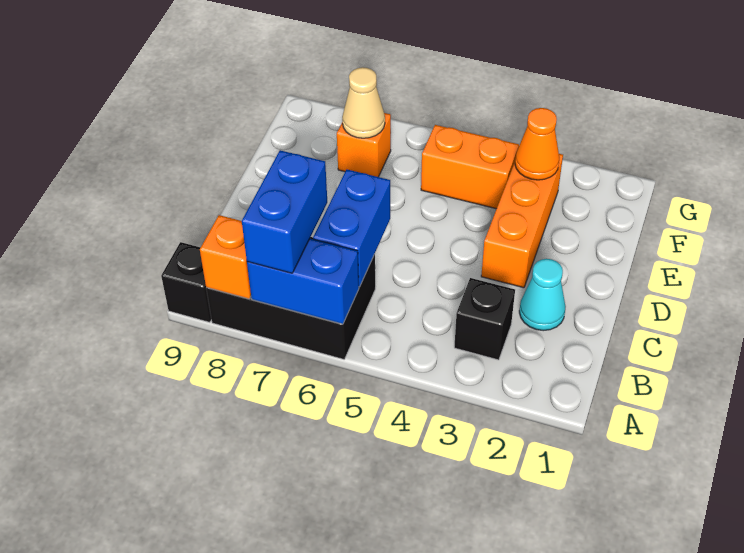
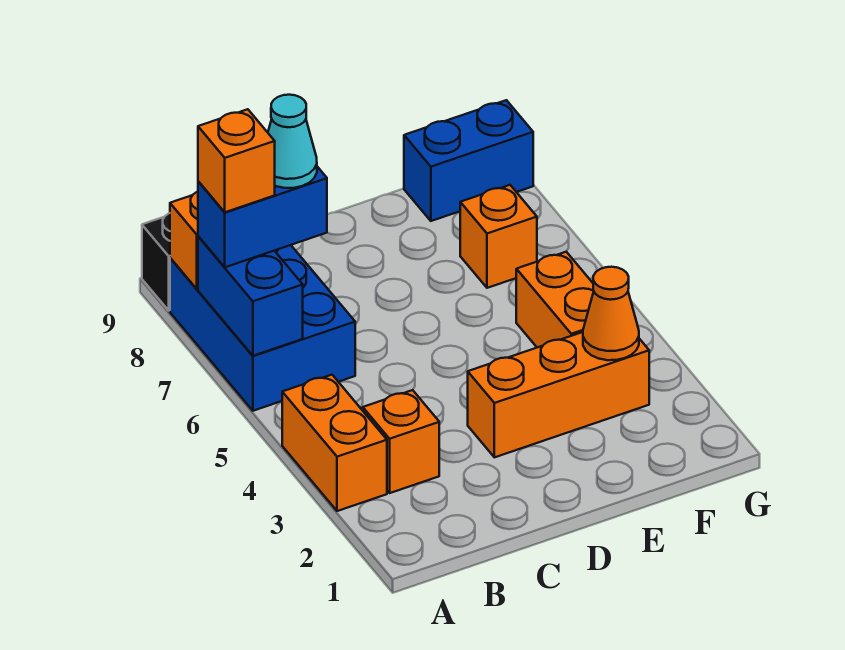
none -> orange 1x2 brick [282,375,387,511]
black 2x3 brick [206,237,375,359] -> blue 2x3 brick [170,245,355,411]
none -> orange 1x1 brick [198,109,275,212]
black 1x1 brick [454,278,515,360] -> orange 1x1 brick [363,390,439,493]
blue 1x2 brick [313,170,390,287] -> blue 1x2 brick moved to [404,100,533,221]
cyan 1x1 cone [519,259,566,331] -> cyan 1x1 cone moved to [268,95,317,188]
tan 1x1 cone [342,67,385,138] -> none

